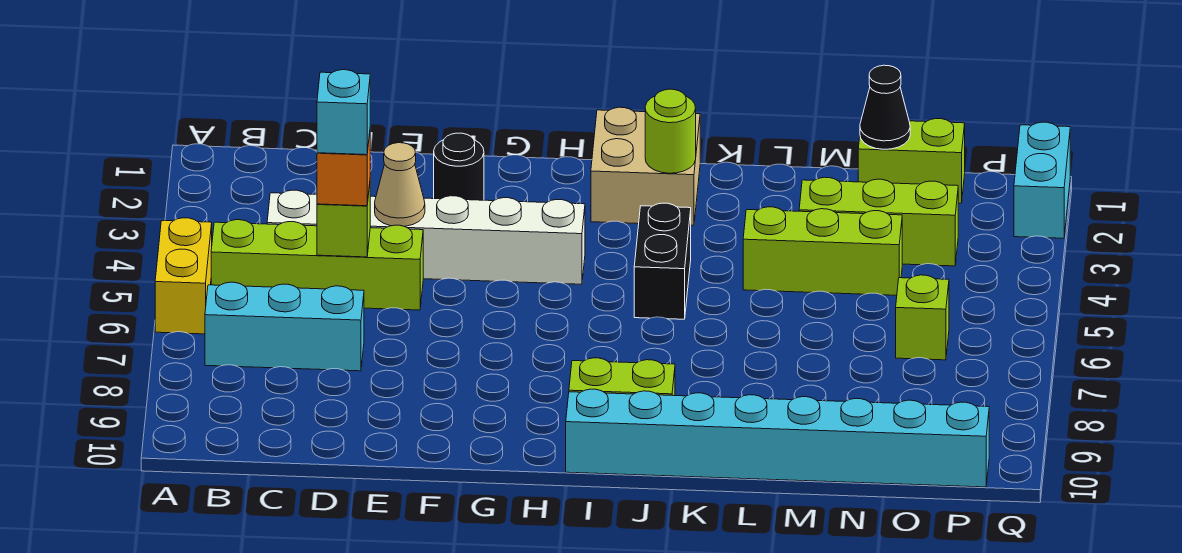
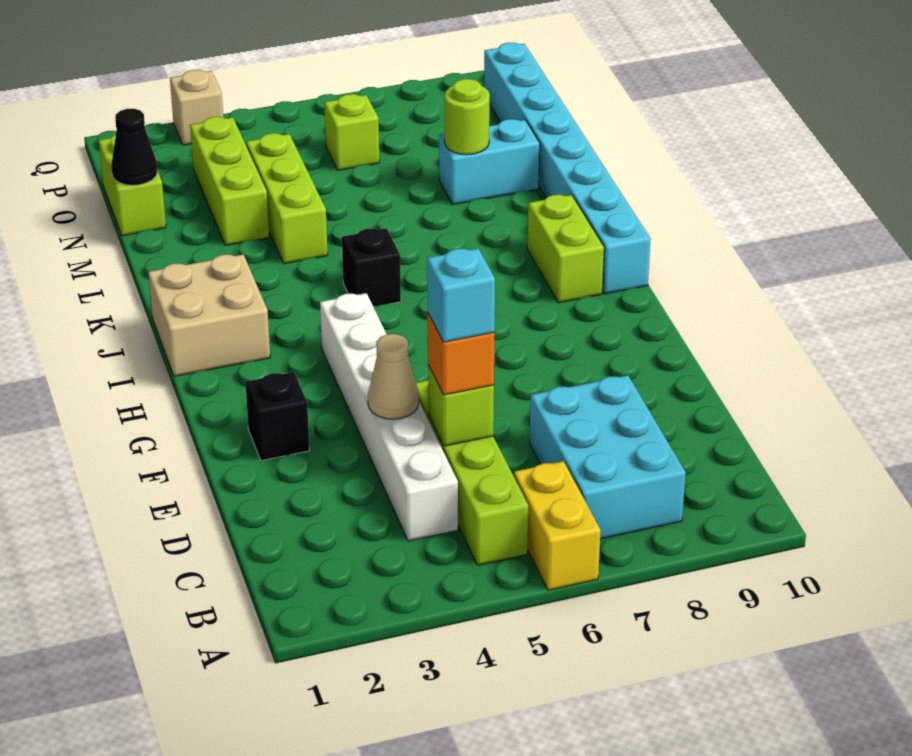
yellow 1x2 brick [155,218,212,334] -> yellow 1x2 brick turned to [514,461,601,590]
cyan 1x3 brick [205,282,364,371] -> cyan 2x3 brick [529,375,686,539]
black 1x1 round brick [434,133,484,200] -> black 1x1 brick [245,372,309,461]
lime 1x1 round brick [645,89,696,173] -> lime 1x1 round brick moved to [445,79,490,155]
black 1x2 brick [634,203,691,319] -> black 1x1 brick [342,228,401,307]
cyan 1x2 brick [1014,122,1070,238] -> cyan 1x2 brick moved to [439,119,540,204]
none -> tan 1x1 brick [170,70,223,145]

